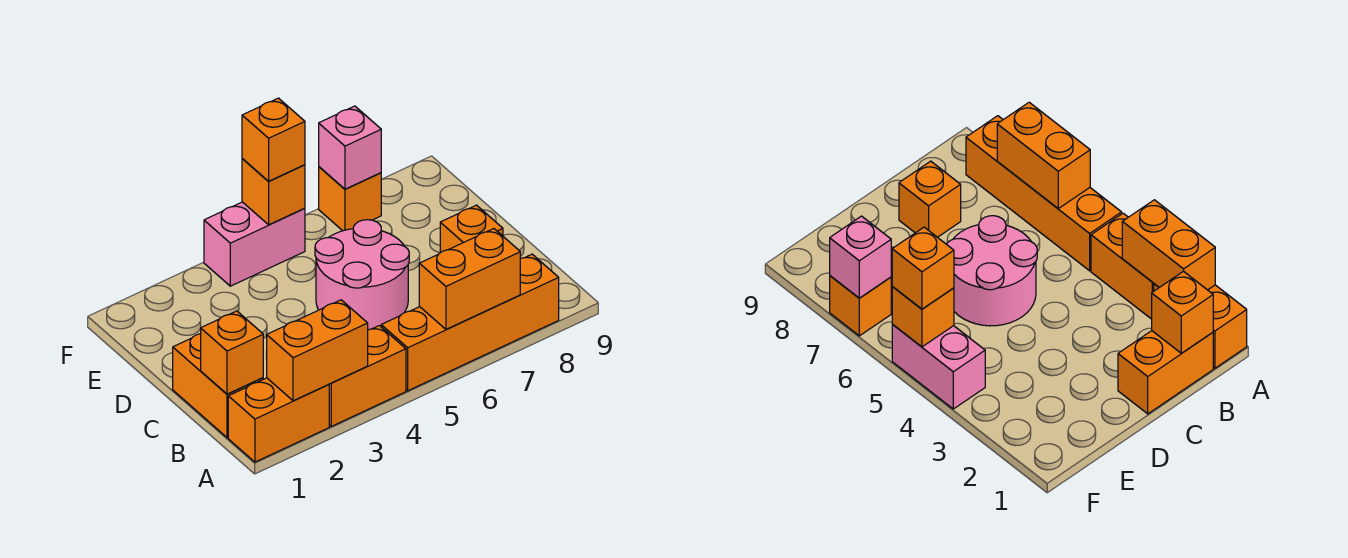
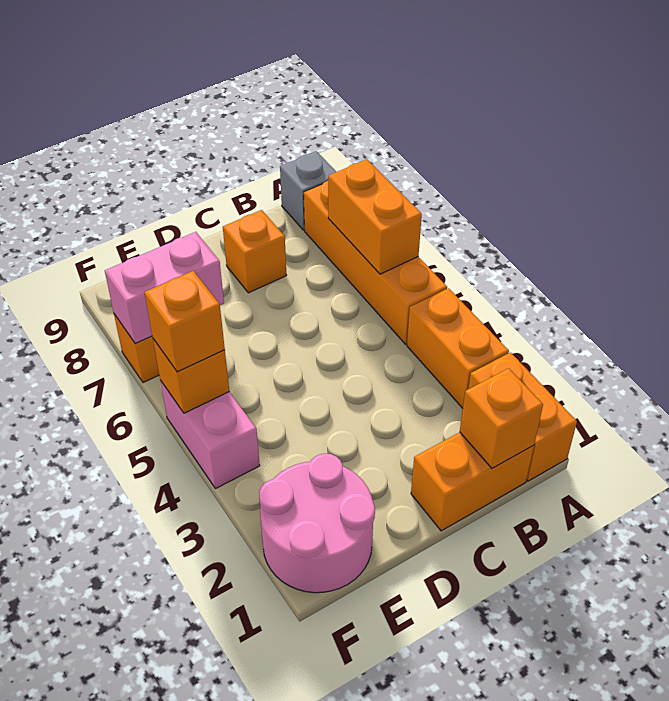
orange 1x2 brick [266,300,368,401] -> none
none -> grey 1x1 brick [280,151,336,230]
pink 2x2 round brick [315,220,409,330] -> pink 2x2 round brick moved to [259,454,375,593]
pink 1x1 brick [319,106,381,189] -> pink 1x2 brick [105,232,224,344]

